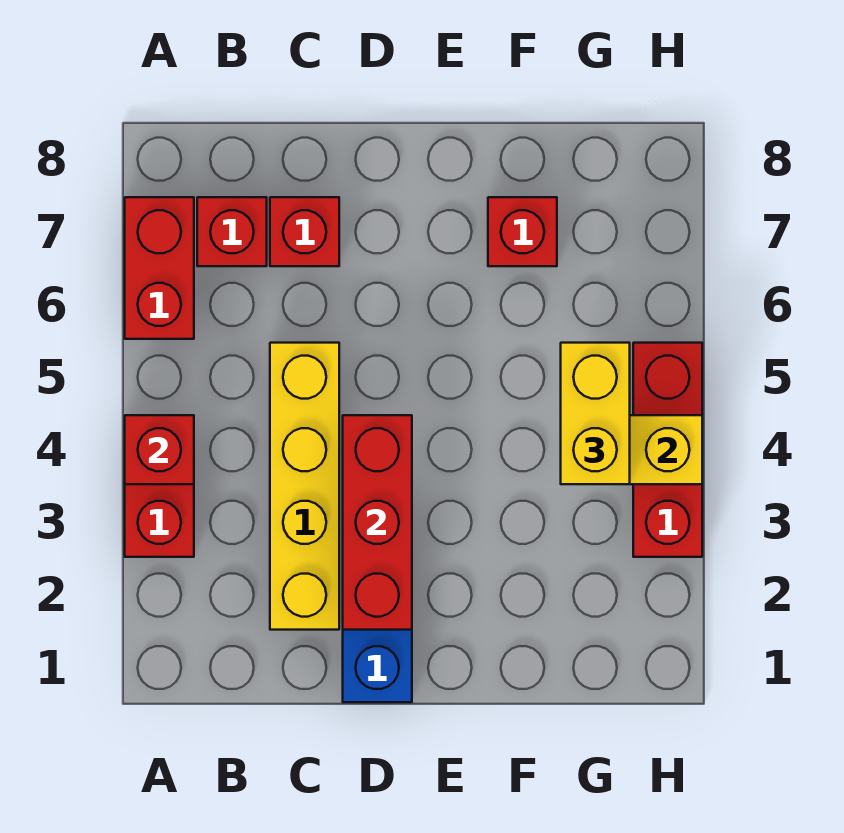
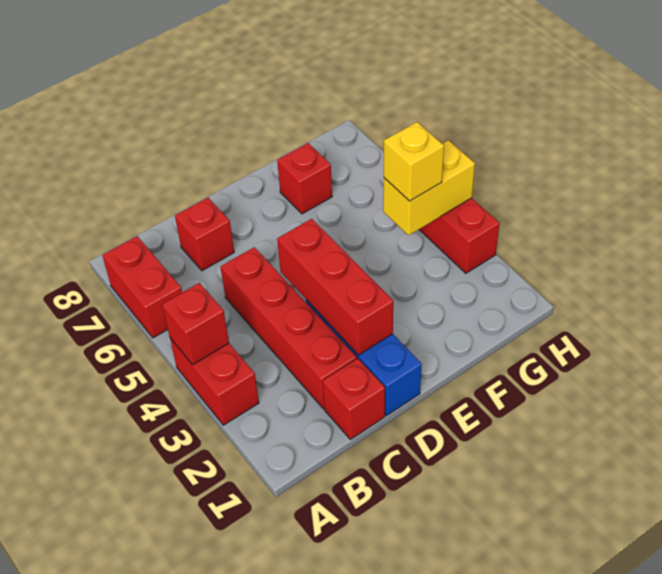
red 1x1 brick [197,197,267,266] -> red 1x1 brick moved to [323,358,385,439]
yellow 1x4 brick [270,343,339,630] -> red 1x4 brick [221,247,357,409]
yellow 1x2 brick [561,343,630,484] -> yellow 1x1 brick [384,122,444,201]

